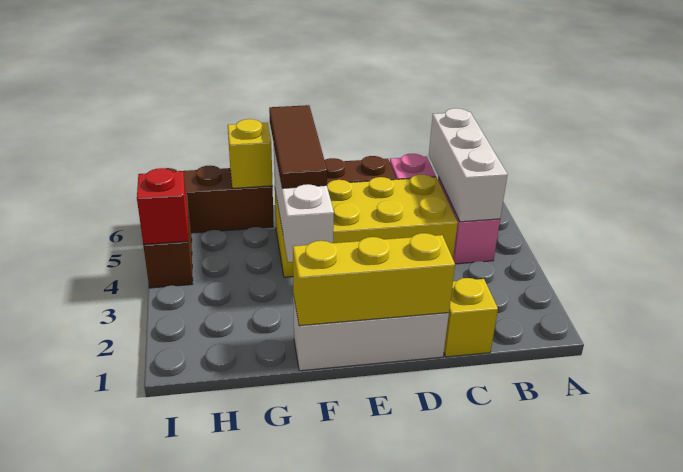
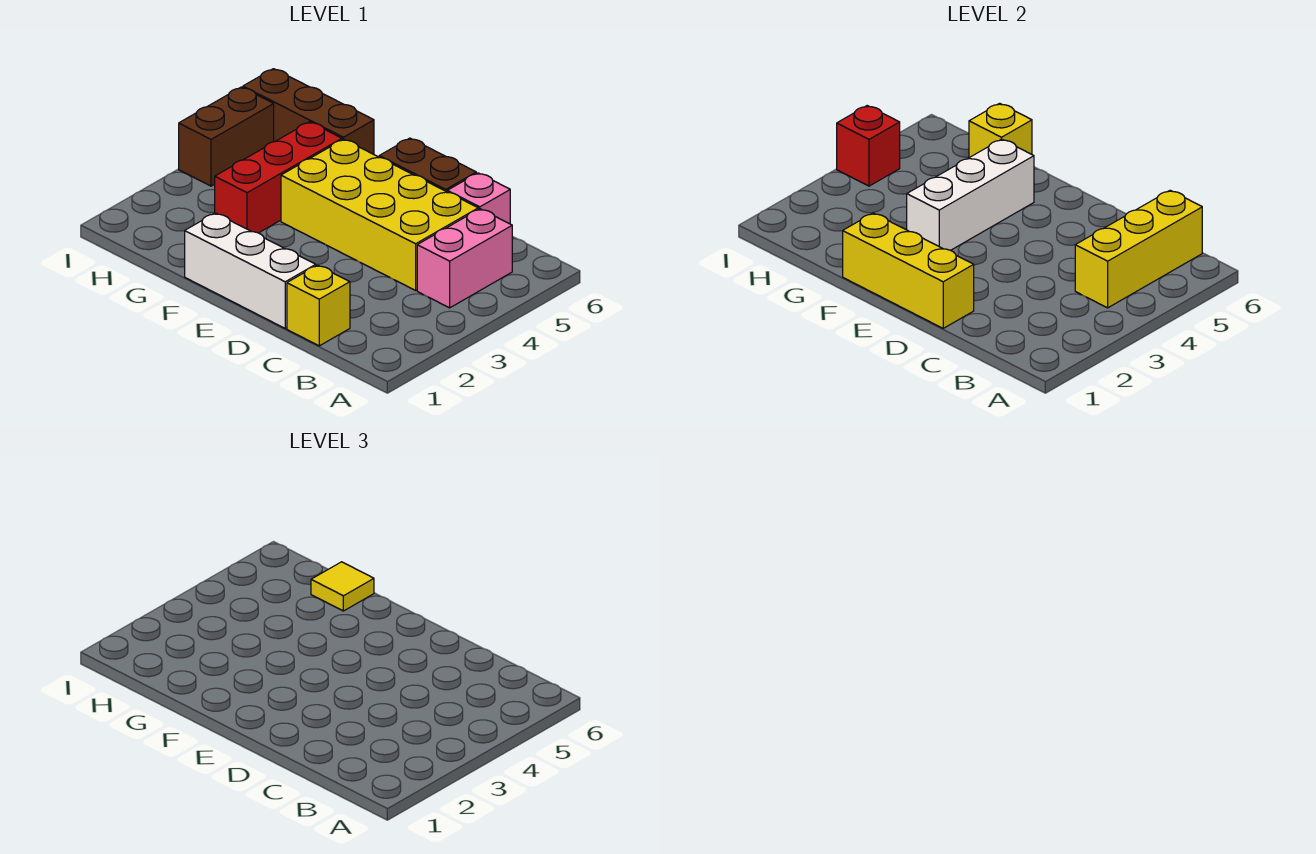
white 1x3 brick [429,108,508,222] -> yellow 1x3 brick [1075,190,1202,308]
brown 1x3 tile [269,105,327,188] -> none
none -> red 1x3 brick [215,122,342,233]
none -> yellow 1x1 tile [311,562,374,611]

